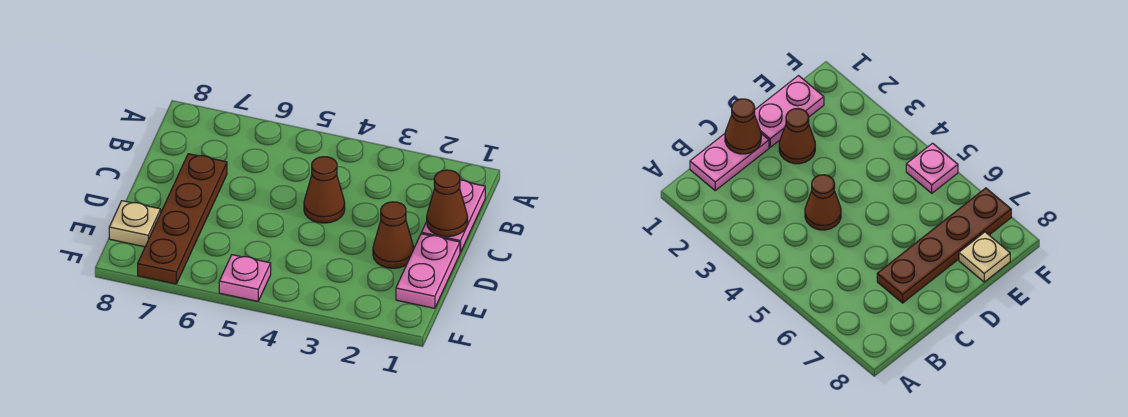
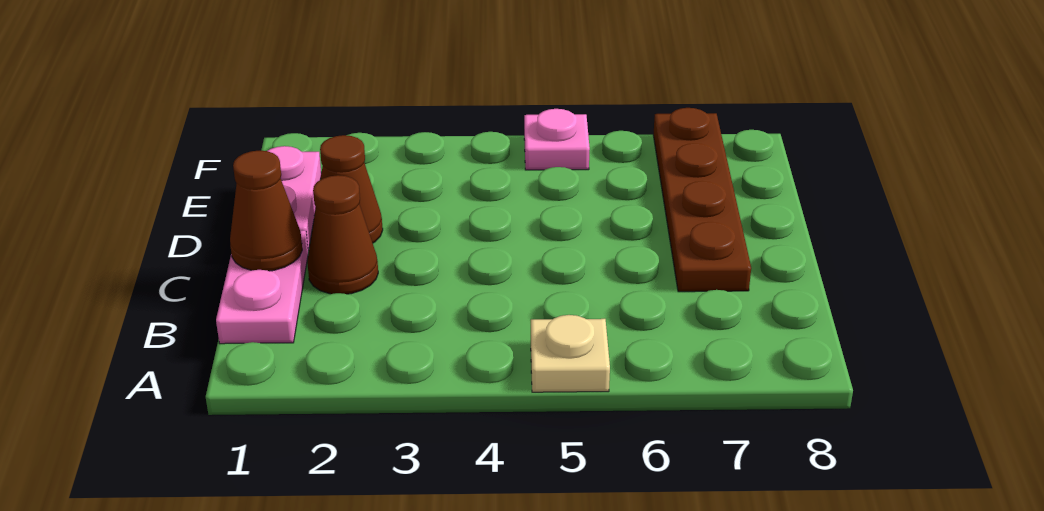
brown 1x1 cone [304,157,345,223] -> brown 1x1 cone moved to [307,175,378,294]
tan 1x1 plate [109,201,161,247] -> tan 1x1 plate moved to [531,315,610,392]

